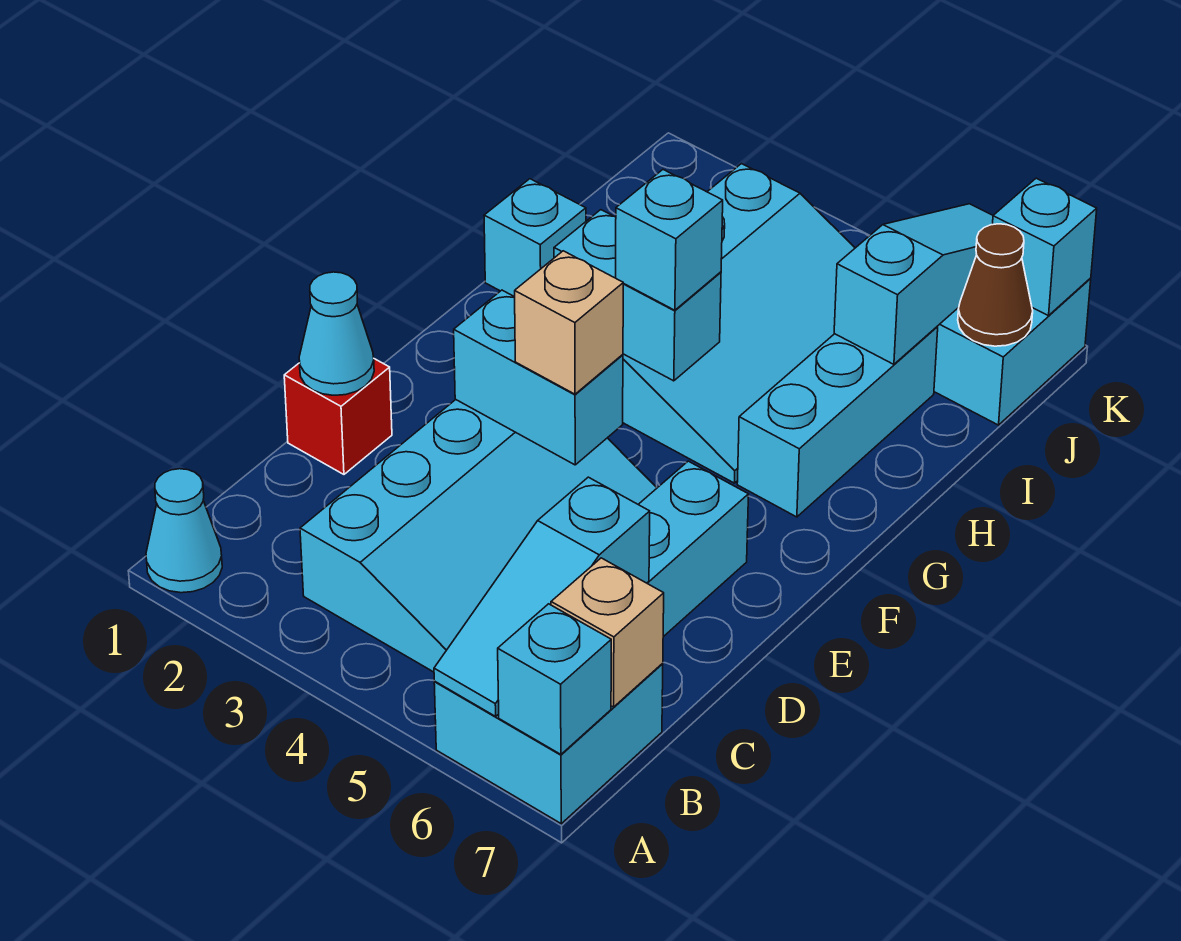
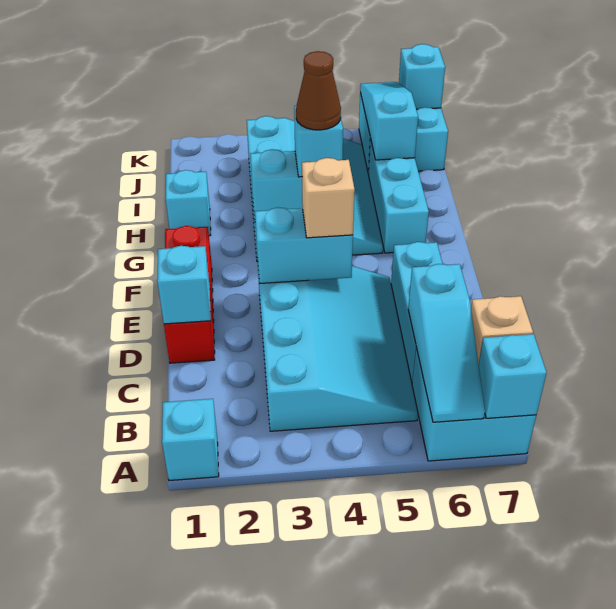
cyan 1x1 cone [146,469,222,593] -> cyan 1x1 brick [162,399,219,481]
red 1x1 brick [284,359,392,474] -> red 1x3 brick [164,226,215,363]
cyan 1x1 cone [299,272,374,395] -> cyan 1x1 brick [157,246,211,324]
brown 1x1 cone [958,224,1033,346] -> brown 1x1 cone moved to [296,51,341,130]

